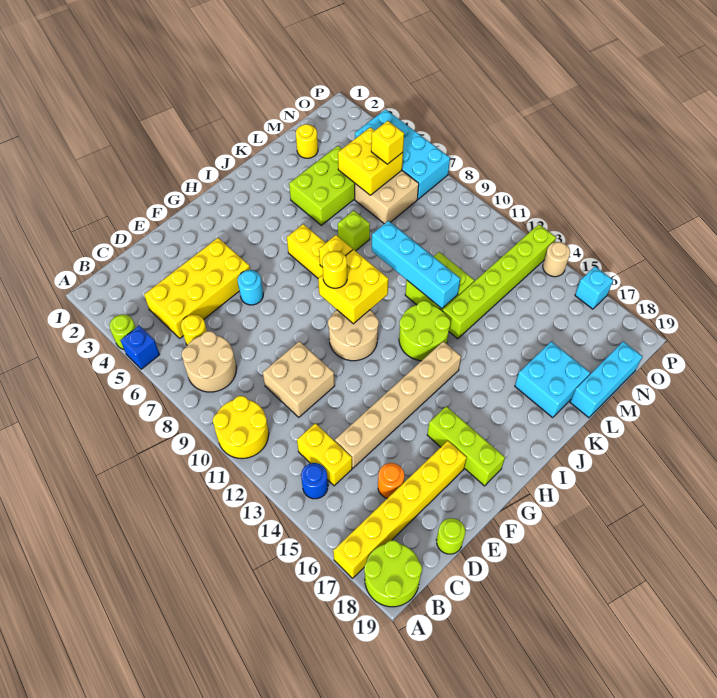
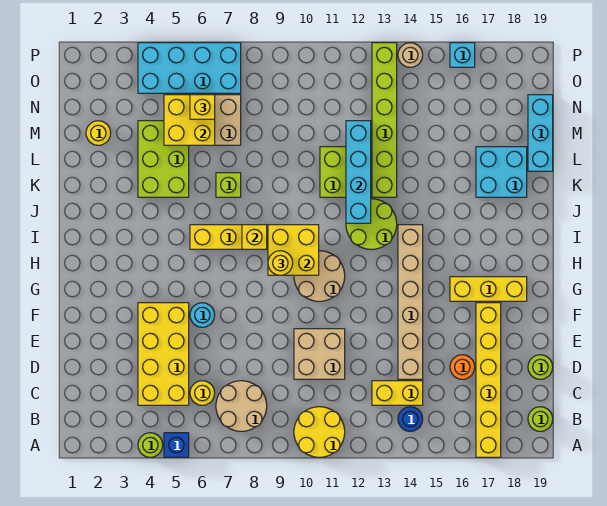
lime 2x2 round brick [364,540,422,607] -> lime 1x1 round brick [528,407,553,431]
lime 1x3 brick [427,406,505,486] -> yellow 1x3 brick [450,277,527,301]
cyan 1x4 brick [372,221,460,309] -> cyan 1x4 brick turned to [346,121,371,223]

